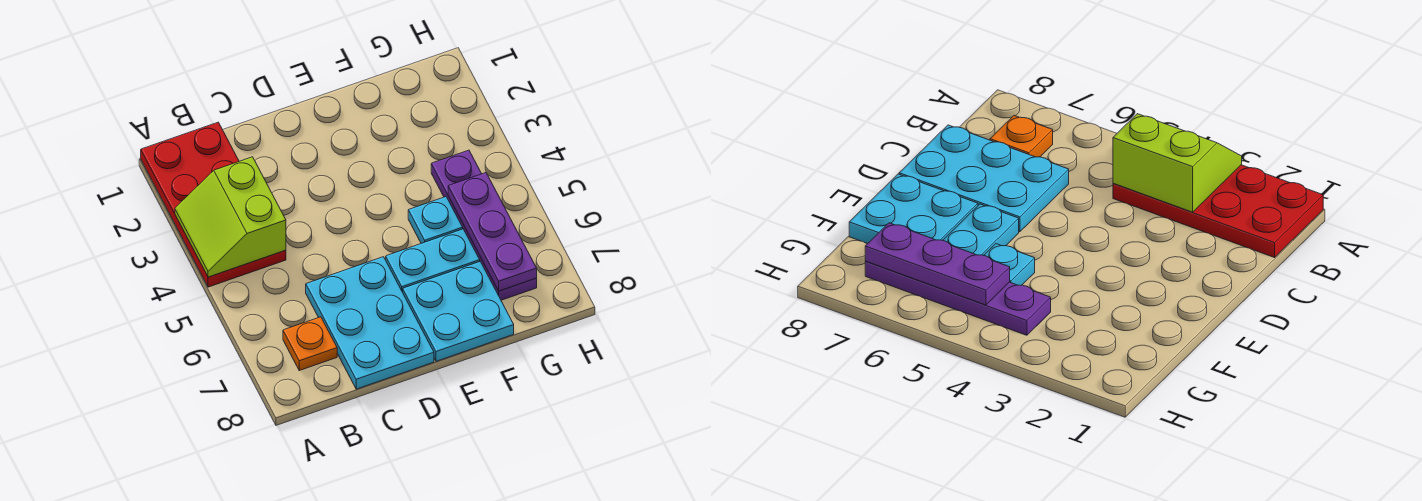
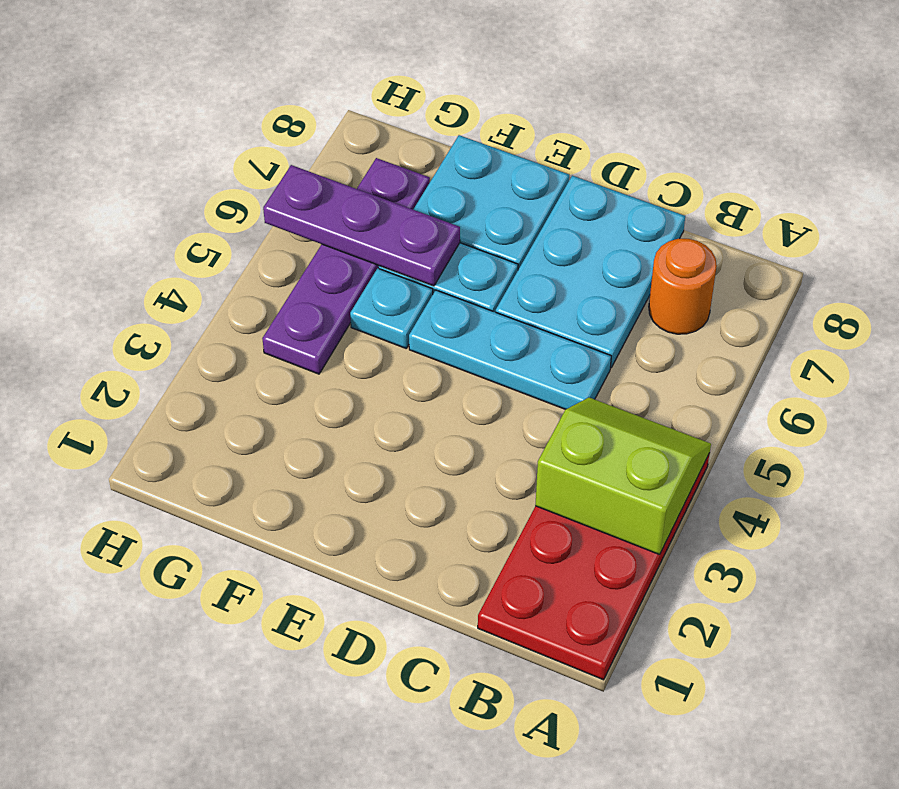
lime 2x2 slope [175,157,286,277] -> lime 2x2 slope turned to [535,397,711,555]
orange 1x1 plate [283,317,337,370] -> orange 1x1 round brick [649,239,717,334]
none -> cyan 1x3 plate [409,290,611,409]
purple 1x3 plate [448,173,537,291] -> purple 1x3 plate turned to [263,165,460,286]

